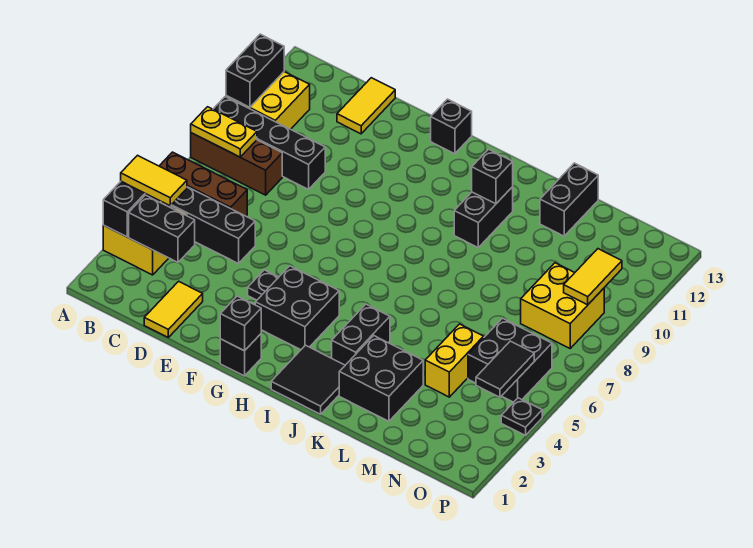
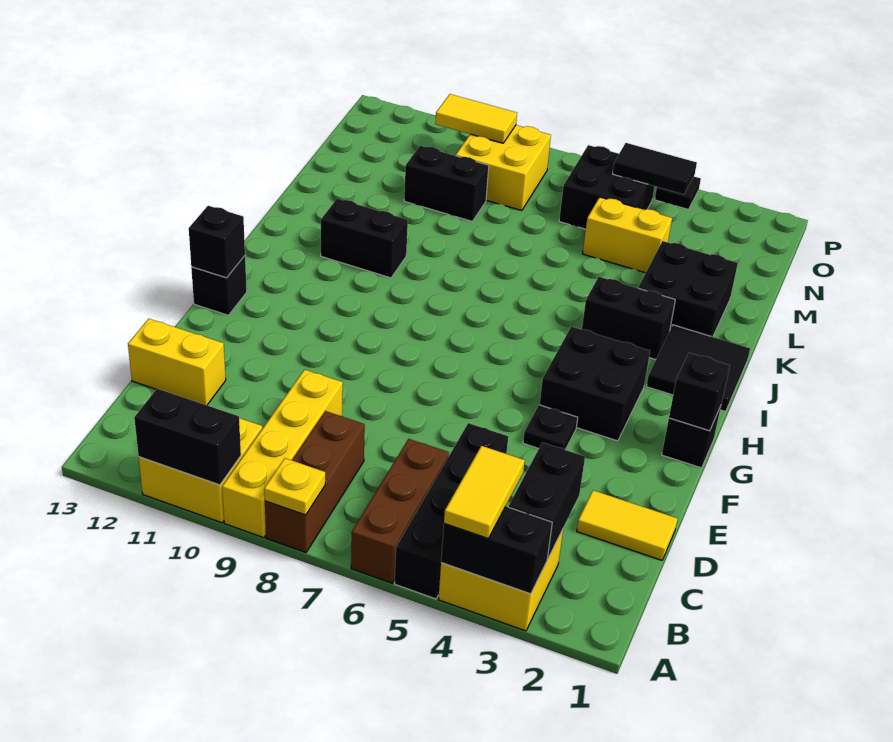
yellow 1x2 plate [191,107,257,157] -> yellow 1x1 plate [264,458,325,515]
black 1x4 brick [213,97,325,189] -> yellow 1x4 brick [222,370,343,538]
yellow 1x2 tile [337,78,395,134] -> yellow 1x2 brick [128,319,226,405]
black 1x1 brick [472,149,513,204] -> black 1x1 brick moved to [189,206,245,278]
black 1x2 brick [540,163,598,236] -> black 1x2 brick moved to [404,146,489,222]

